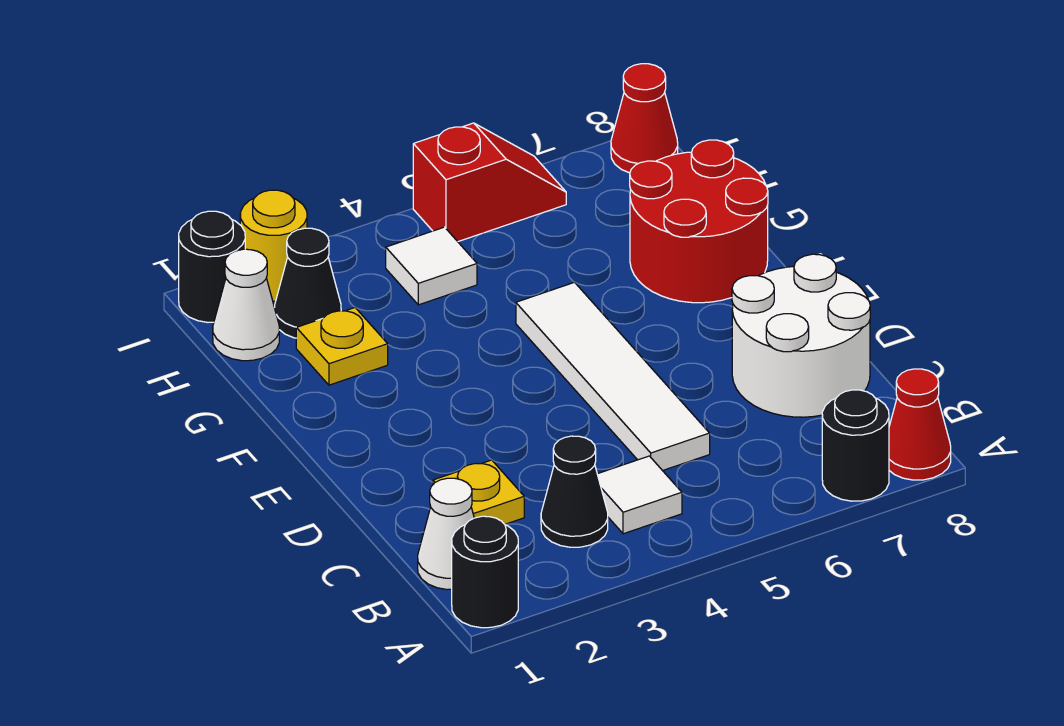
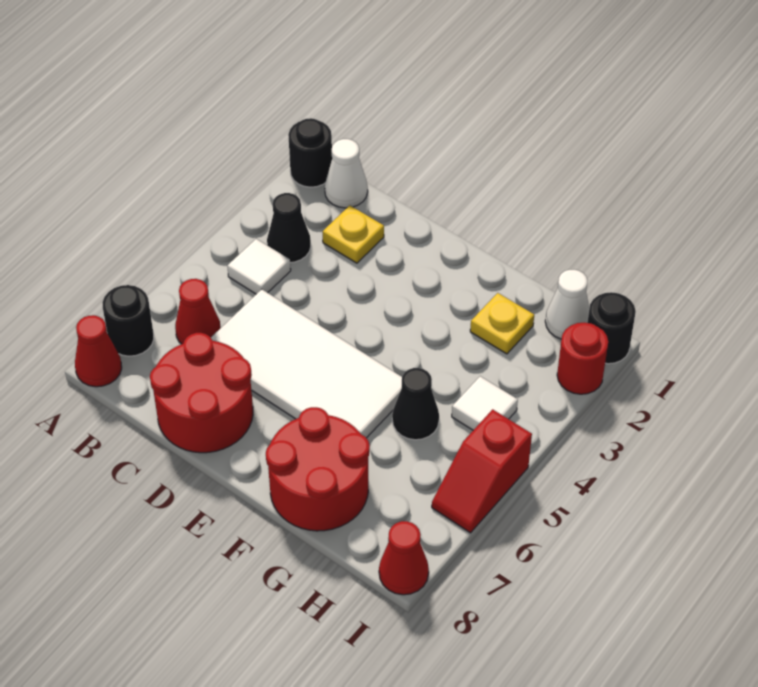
none -> red 1x1 cone [175,279,221,344]
white 1x4 tile [516,282,710,471] -> white 2x4 tile [211,289,402,438]
white 2x2 round brick [732,254,870,417] -> red 2x2 round brick [150,333,253,453]
black 1x1 cone [275,228,341,338] -> black 1x1 cone moved to [392,368,439,440]
yellow 1x1 round brick [240,190,307,301] -> red 1x1 round brick [557,323,608,394]

